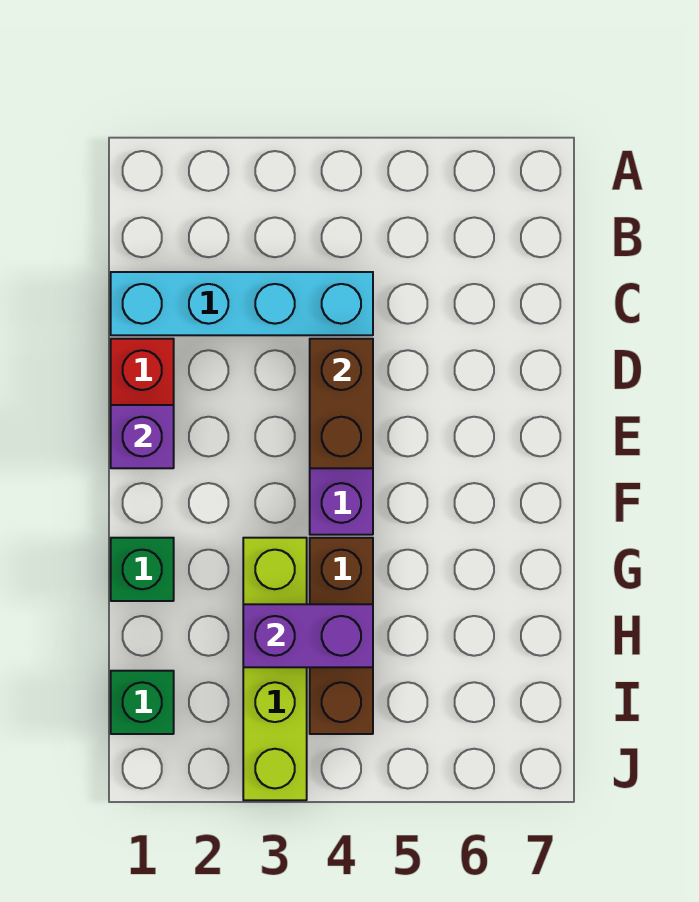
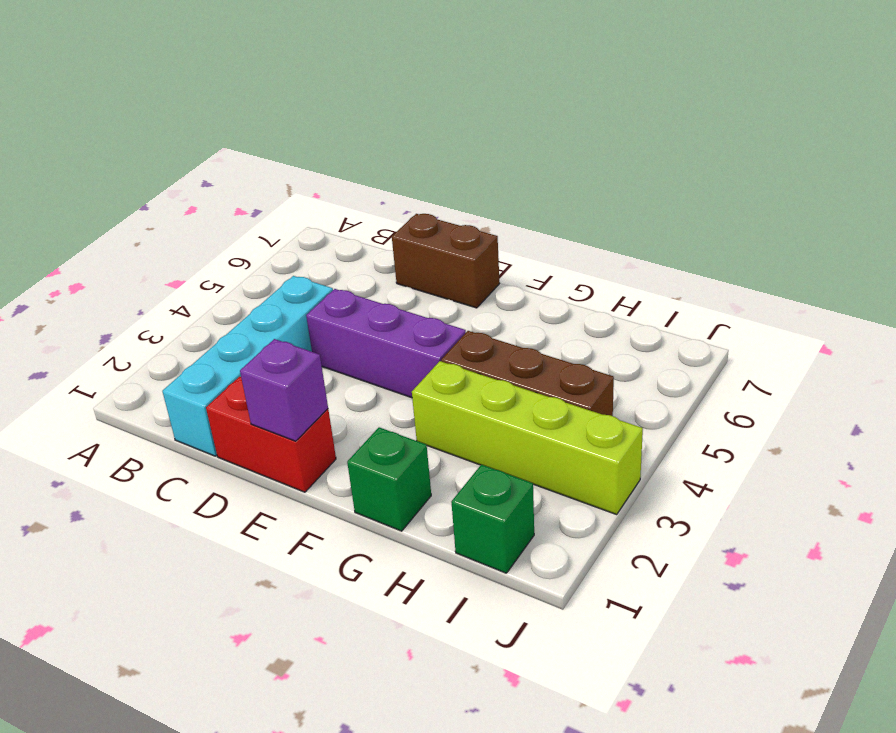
brown 1x2 brick [310,339,373,468] -> brown 1x2 brick moved to [392,214,500,308]
purple 1x2 brick [243,604,373,667] -> none

